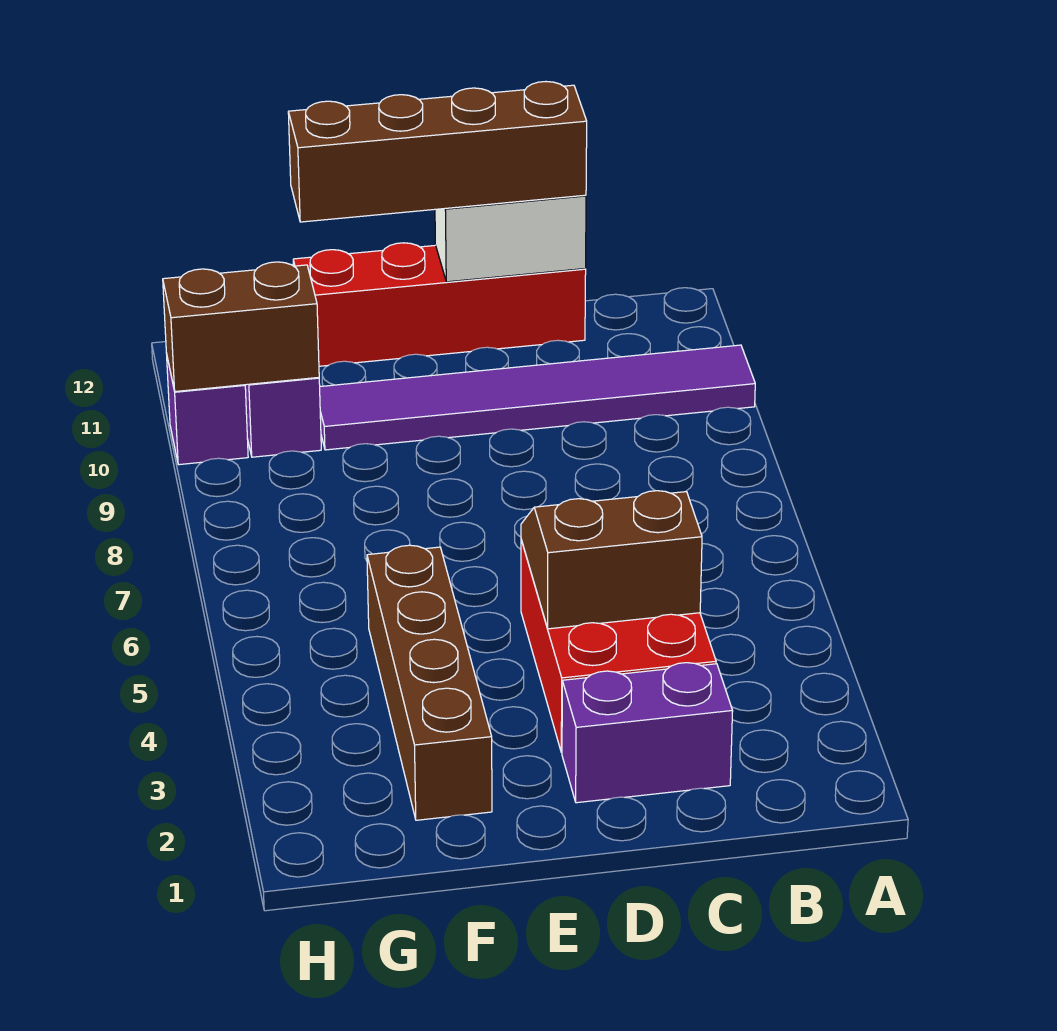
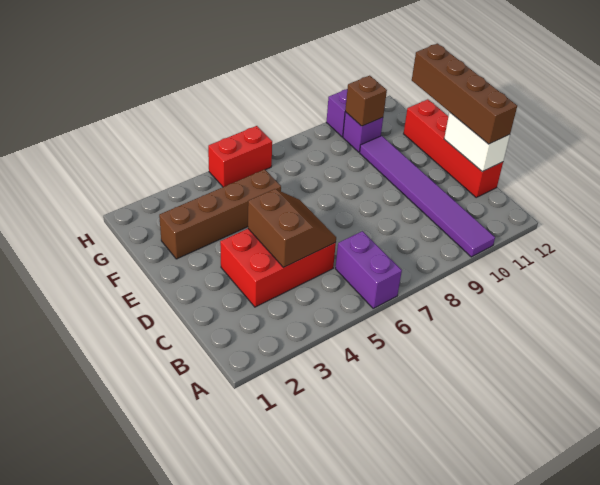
purple 1x2 brick [562,663,733,803] -> purple 1x2 brick moved to [335,231,402,308]
brown 1x2 brick [163,262,319,392] -> brown 1x1 brick [345,76,387,126]
none -> red 1x2 brick [208,126,272,187]

